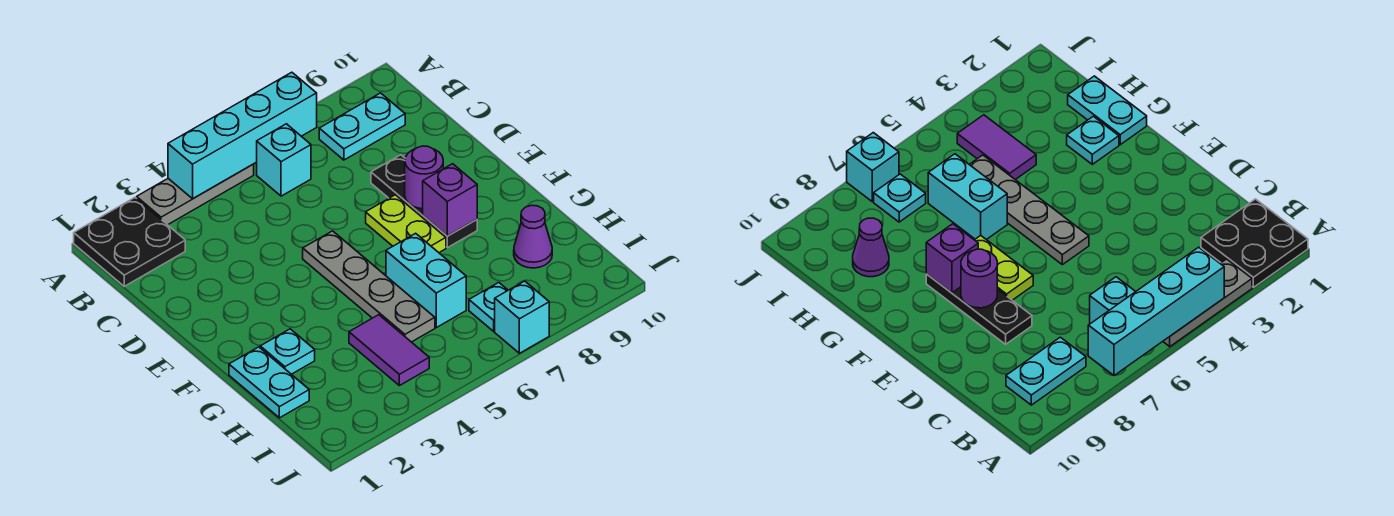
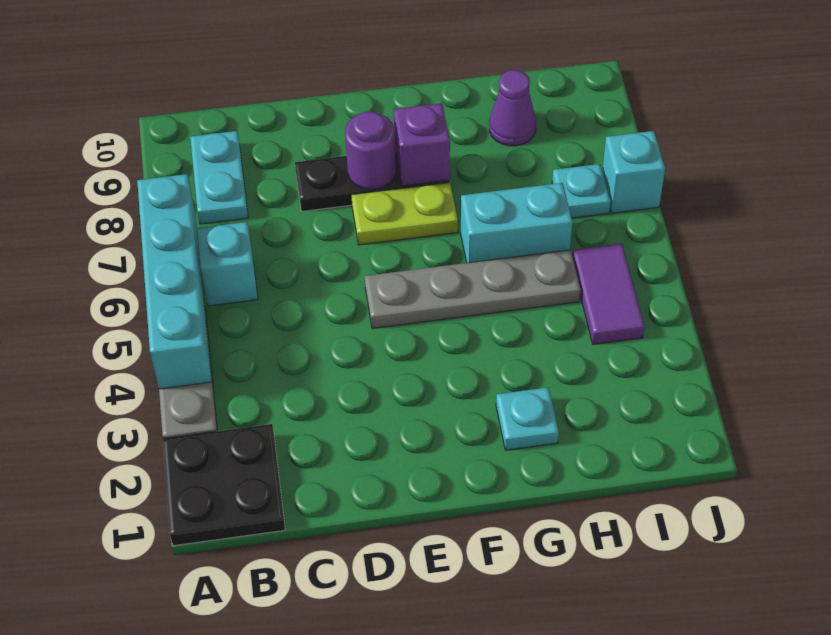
cyan 1x2 plate [229,347,309,418] -> none
purple 1x2 tile [349,315,429,386] -> purple 1x2 tile turned to [572,243,645,344]

